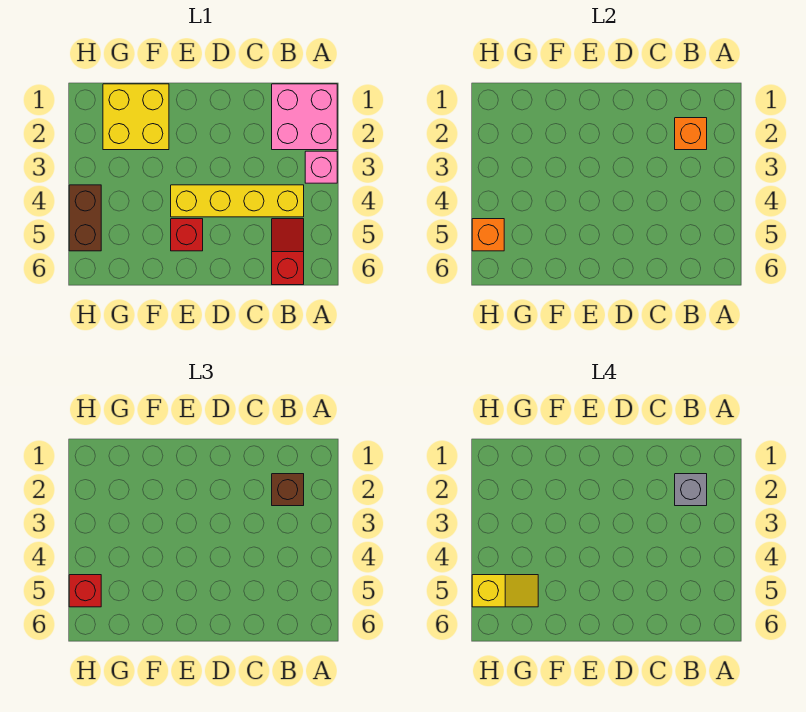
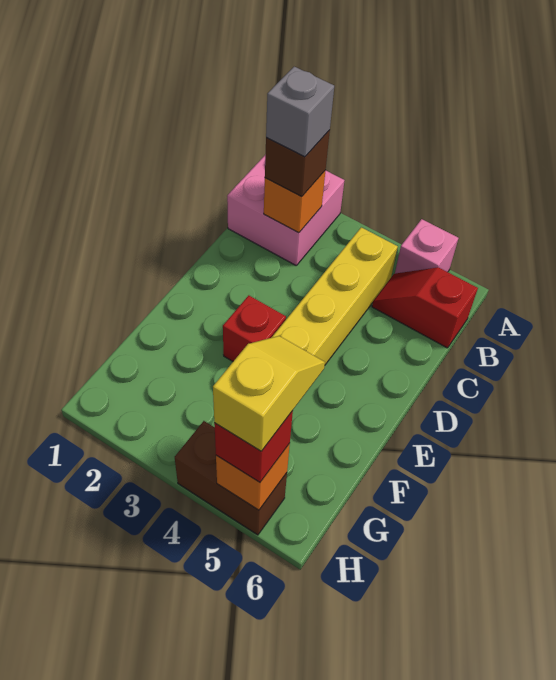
pink 1x1 brick [305,151,337,183] -> pink 1x1 brick moved to [395,219,458,274]
red 1x1 brick [171,219,203,251] -> red 1x1 brick moved to [223,295,286,361]
yellow 2x2 brick [103,84,169,150] -> none

